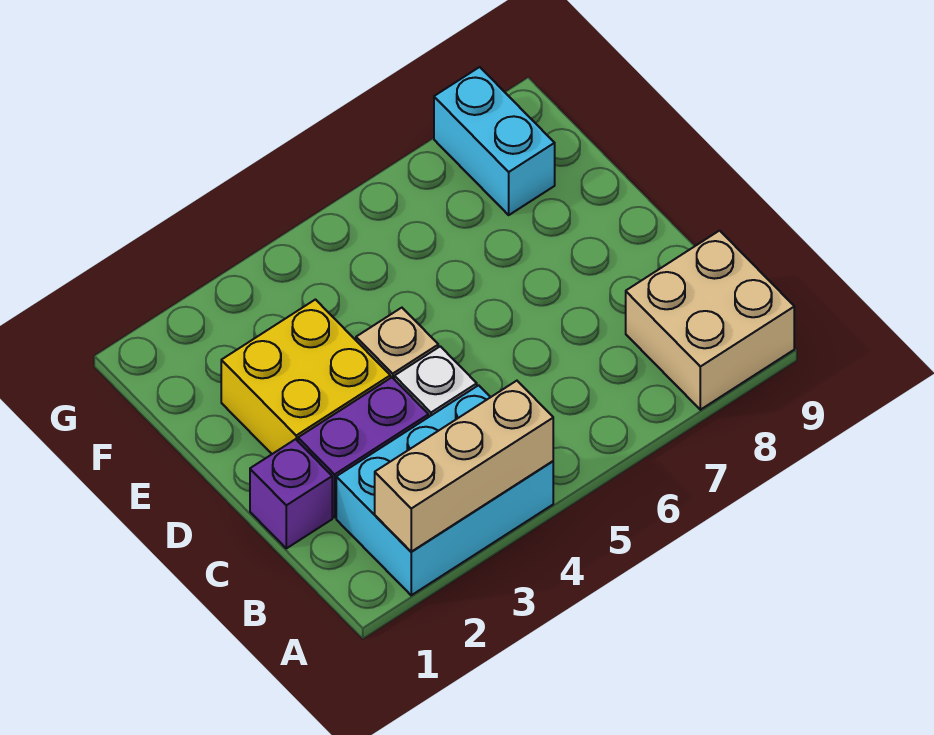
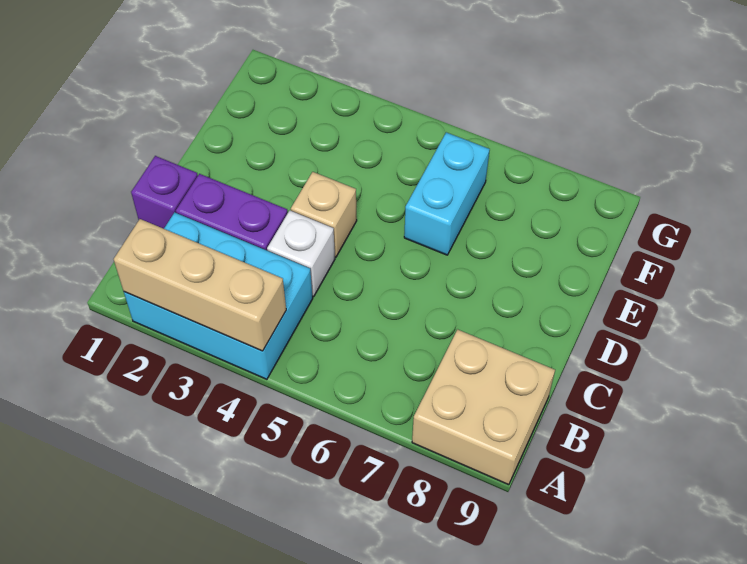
yellow 2x2 brick [221,300,390,454] -> none
cyan 1x2 brick [434,67,555,215] -> cyan 1x2 brick moved to [404,132,490,255]

